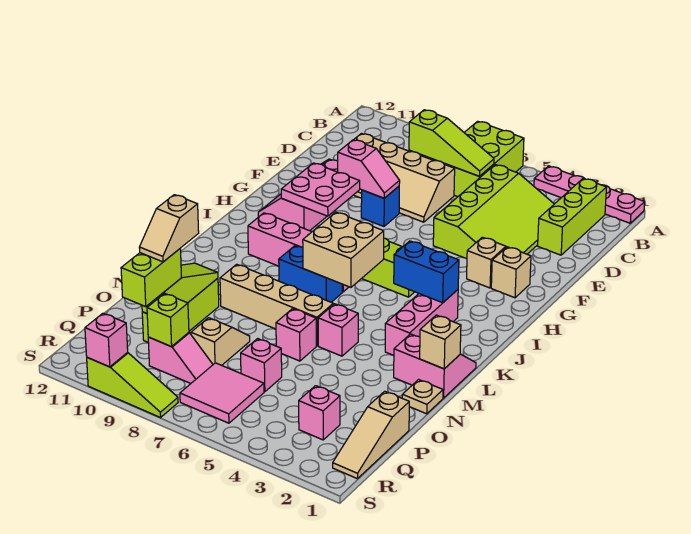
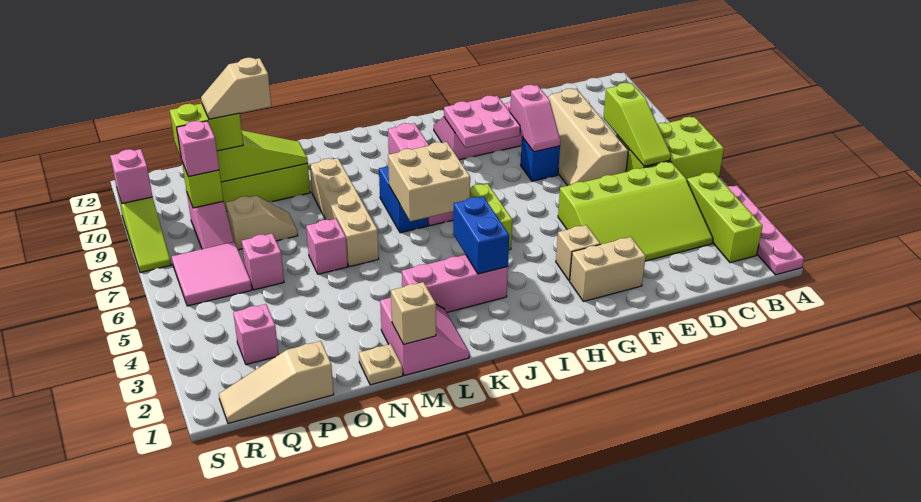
lime 1x3 brick [538,178,606,255] -> lime 1x3 brick turned to [687,172,763,263]
tan 1x1 brick [491,247,531,298] -> tan 1x2 brick [570,237,646,301]
pink 1x1 brick [318,304,358,356] -> pink 1x1 brick moved to [177,121,219,177]

